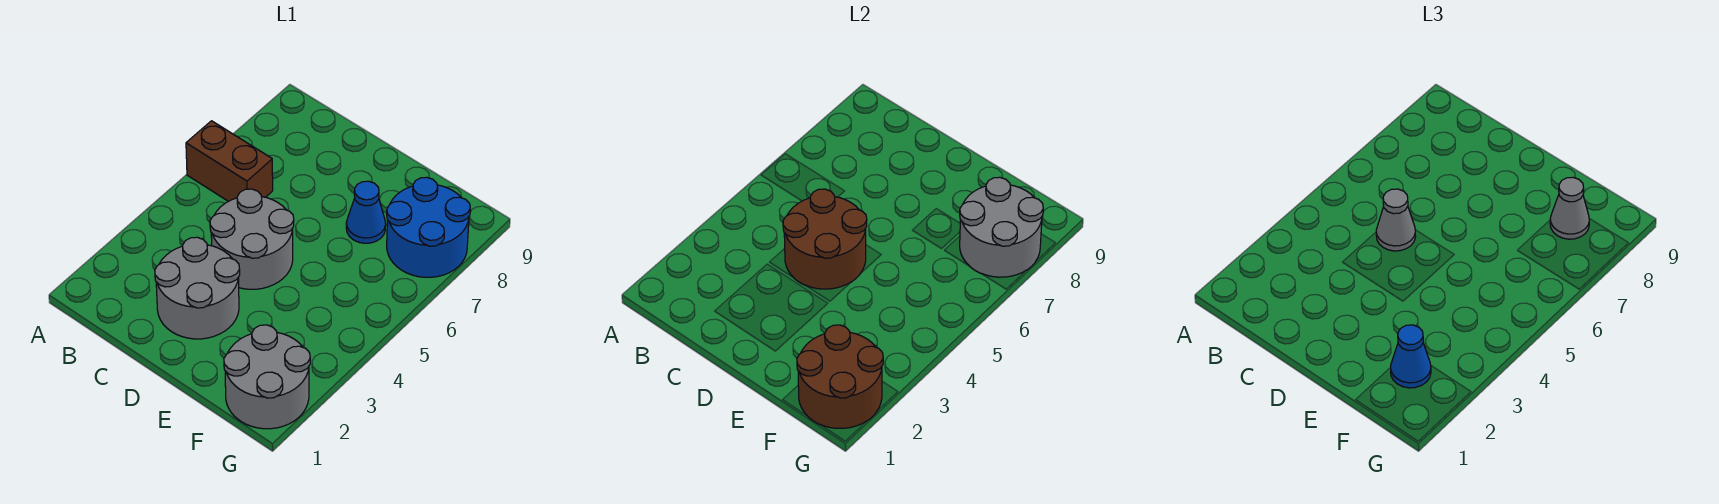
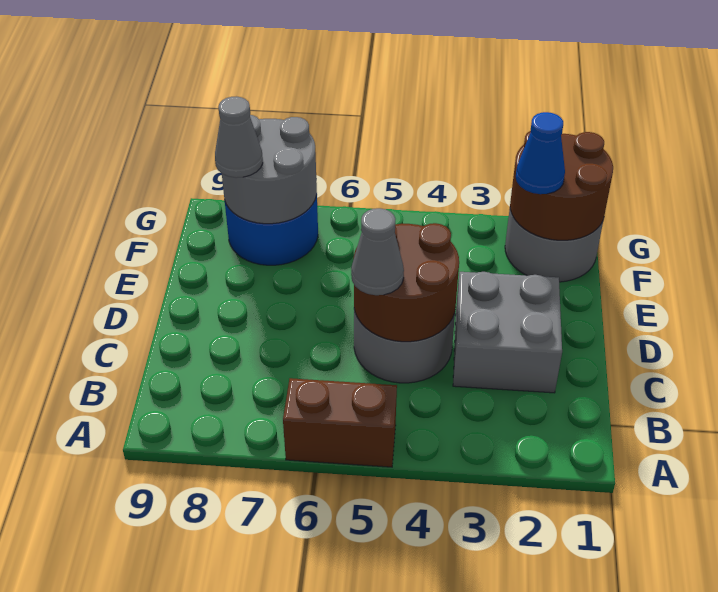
brown 1x2 brick [186,121,273,201] -> brown 1x2 brick turned to [283,378,397,467]
grey 2x2 round brick [155,237,240,339] -> grey 2x2 brick [453,272,562,393]
blue 1x1 cone [346,181,386,243] -> none

